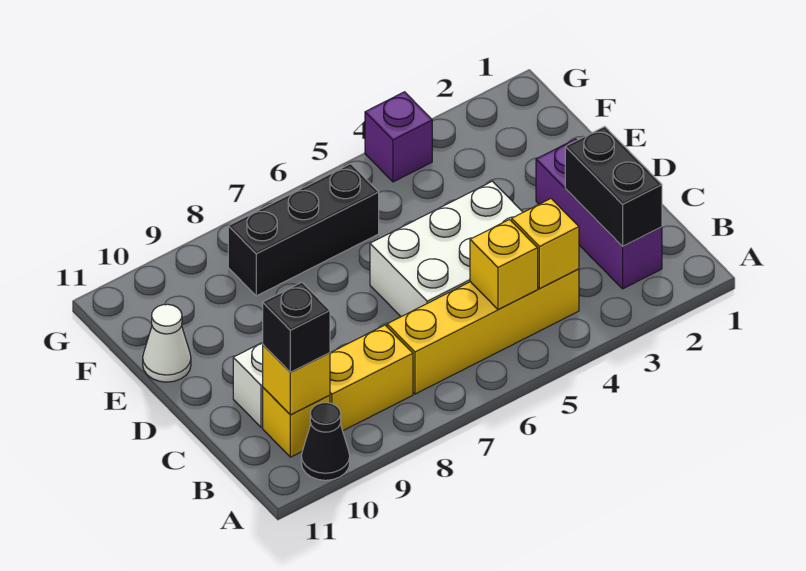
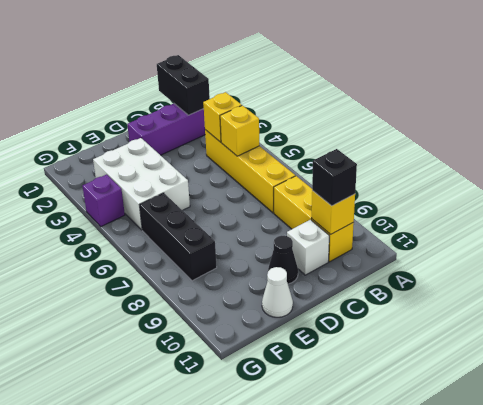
black 1x1 cone [301,403,350,480] -> black 1x1 cone moved to [268,236,298,284]
black 1x2 brick [565,127,662,246] -> black 1x2 brick turned to [157,55,210,115]
white 2x3 brick [370,181,523,317] -> white 2x3 brick moved to [93,138,190,230]

